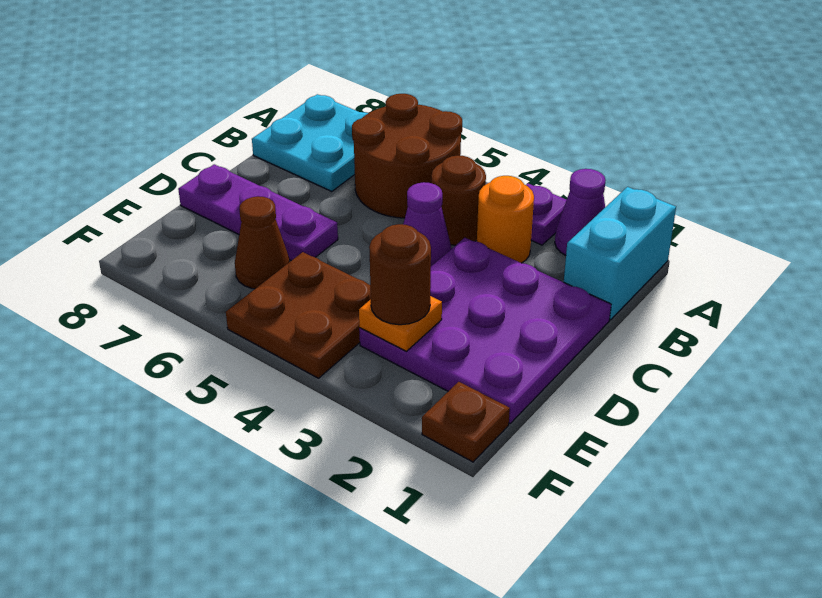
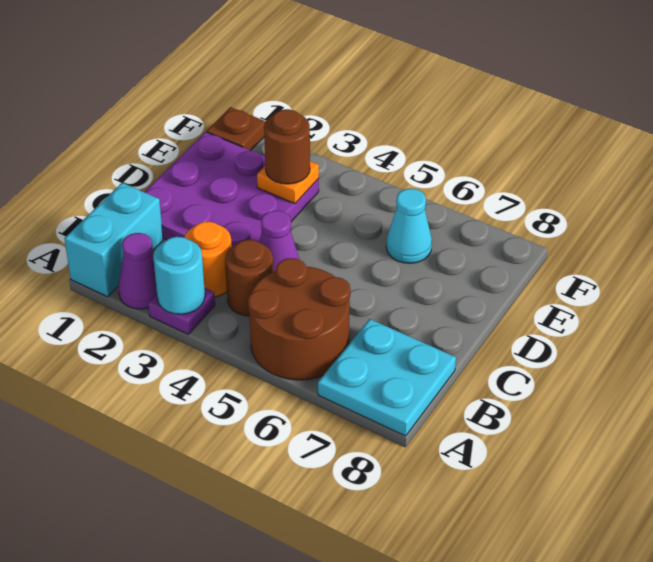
none -> cyan 1x1 round brick [153,237,205,314]
purple 1x3 plate [178,164,338,261] -> none
brown 2x2 plate [226,252,371,378] -> none
brown 1x1 cone [235,196,290,289] -> cyan 1x1 cone [386,189,432,263]

